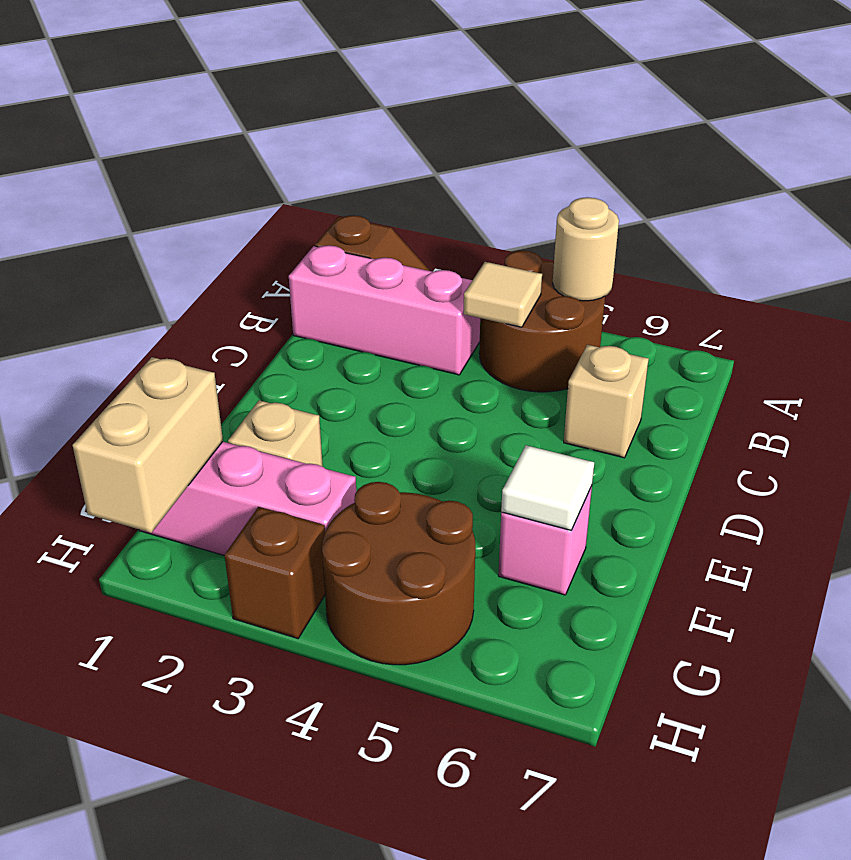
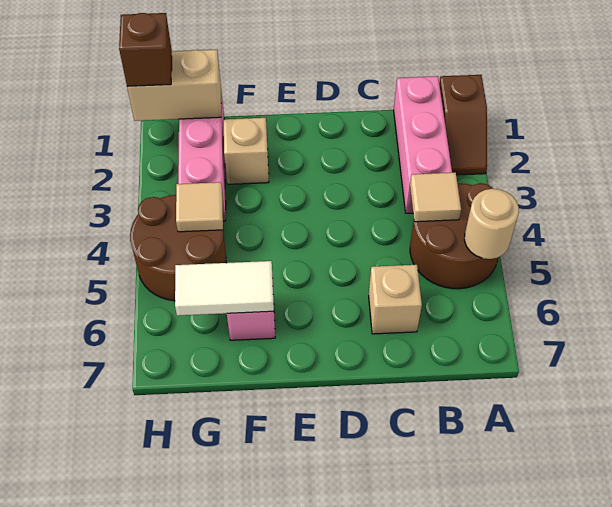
white 1x1 tile [501,445,594,530] -> white 1x2 tile [175,261,274,316]
none -> tan 1x1 tile [176,182,223,232]
brown 1x1 brick [224,507,325,638] -> brown 1x1 brick moved to [119,13,172,86]

